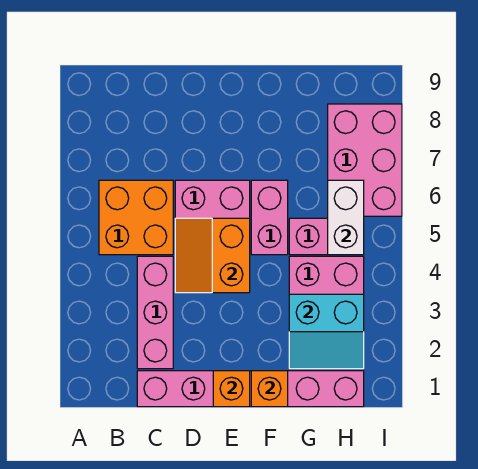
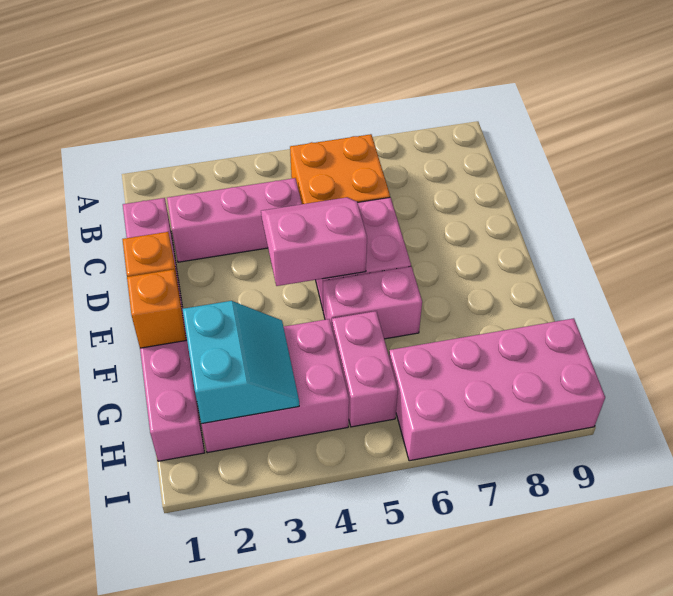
orange 2x2 slope [175,218,250,293] -> pink 2x2 slope [261,197,367,286]
cyan 2x2 slope [289,294,364,369] -> cyan 2x2 slope turned to [183,301,299,424]
white 1x2 brick [328,180,364,255] -> none
pink 2x3 brick [328,104,402,216] -> pink 2x4 brick [389,318,605,461]

